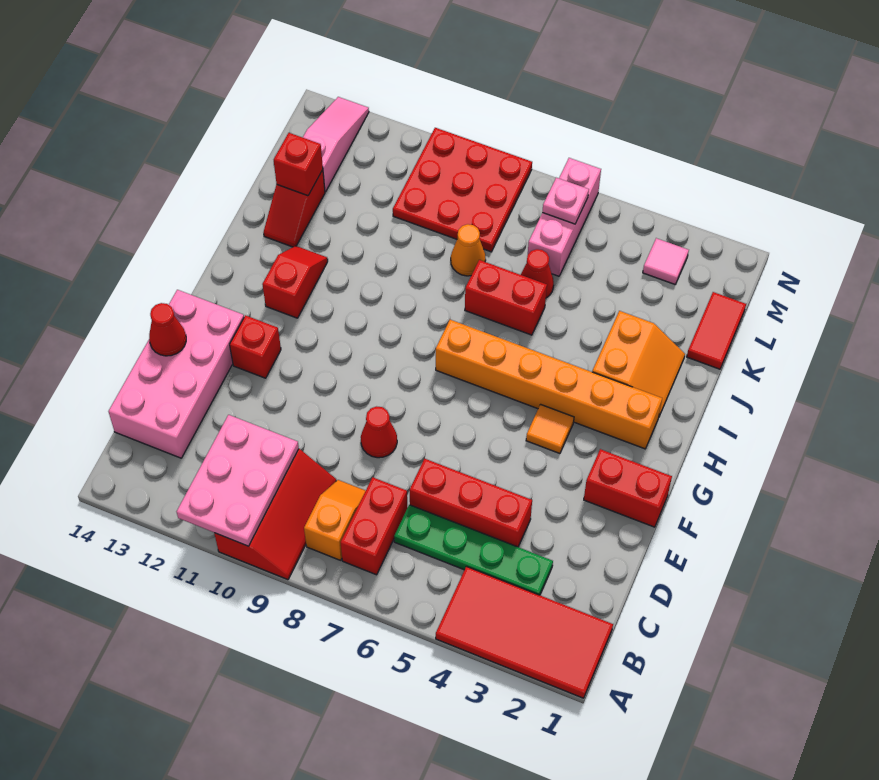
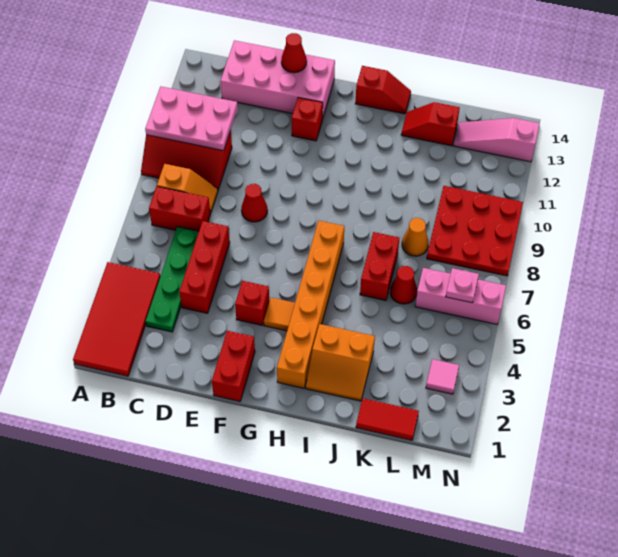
red 1x2 slope [262,246,328,318] -> red 1x2 slope moved to [355,66,411,114]
red 1x1 brick [274,133,323,196] -> red 1x1 brick moved to [235,281,269,325]
pink 1x3 slope [303,97,369,192] -> pink 1x3 slope turned to [454,118,540,162]

